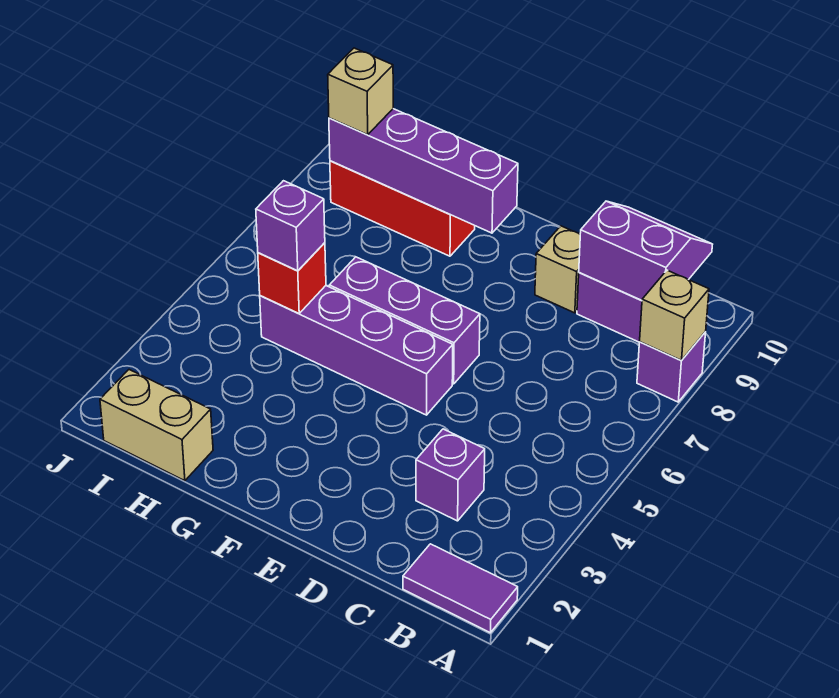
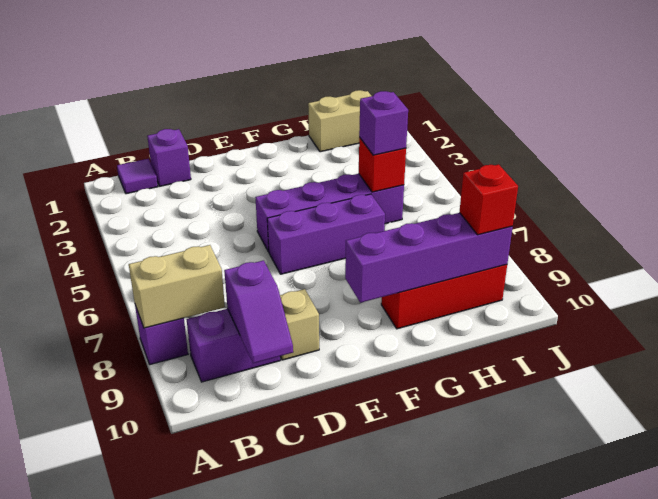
purple 1x2 tile [403,544,518,633] -> purple 1x1 tile [117,159,158,194]
tan 1x1 brick [640,270,709,360] -> tan 1x2 brick [129,245,225,328]
purple 2x2 slope [579,201,713,301] -> purple 1x2 slope [224,261,293,363]
purple 1x1 brick [416,429,485,521] -> purple 1x1 brick moved to [147,129,191,186]
tan 1x1 brick [328,48,393,135] -> red 1x1 brick [460,164,518,235]

